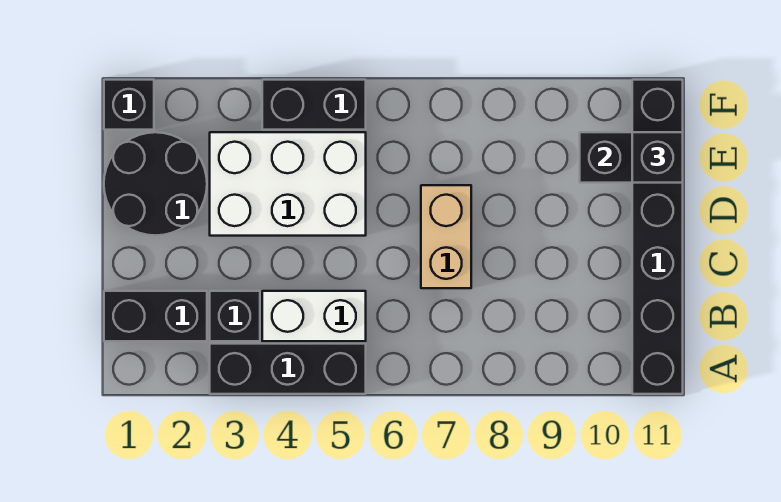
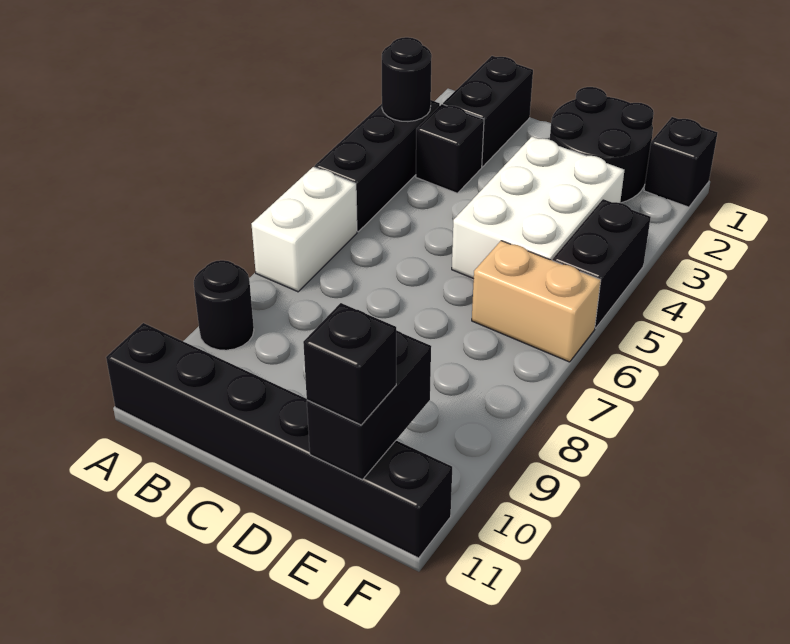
none -> black 1x1 round brick [382,37,432,121]
none -> black 1x1 round brick [194,260,254,350]
white 1x2 brick [262,291,366,341] -> white 1x2 brick moved to [252,167,357,292]
tan 1x2 brick [421,185,471,288] -> tan 1x2 brick moved to [472,241,601,362]

